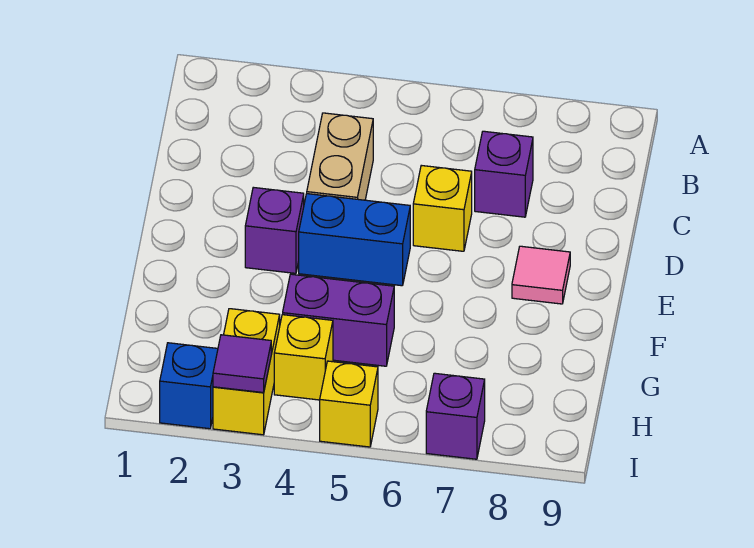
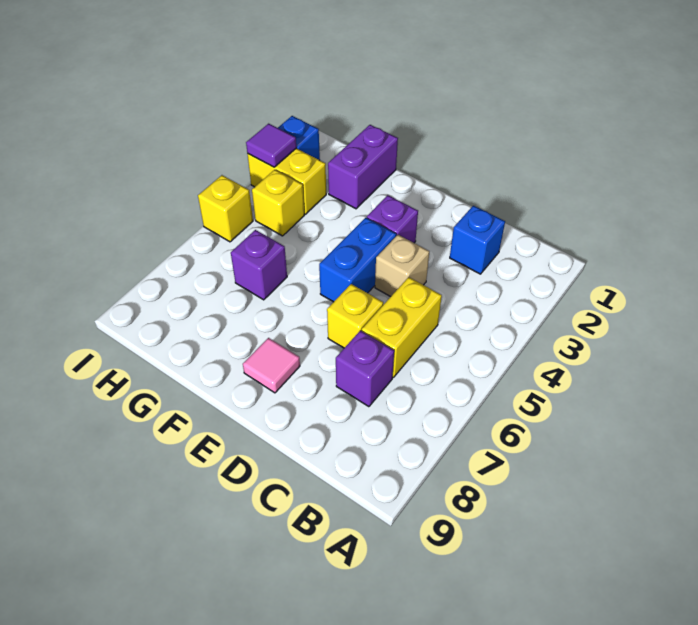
none -> blue 1x1 brick [450,206,505,274]
tan 1x2 brick [307,113,373,200] -> tan 1x1 brick [375,235,429,297]
none -> yellow 1x2 brick [362,277,442,377]
purple 1x2 brick [283,274,394,366] -> purple 1x2 brick moved to [328,125,398,209]
purple 1x1 brick [426,373,485,459] -> purple 1x1 brick moved to [231,230,287,300]

